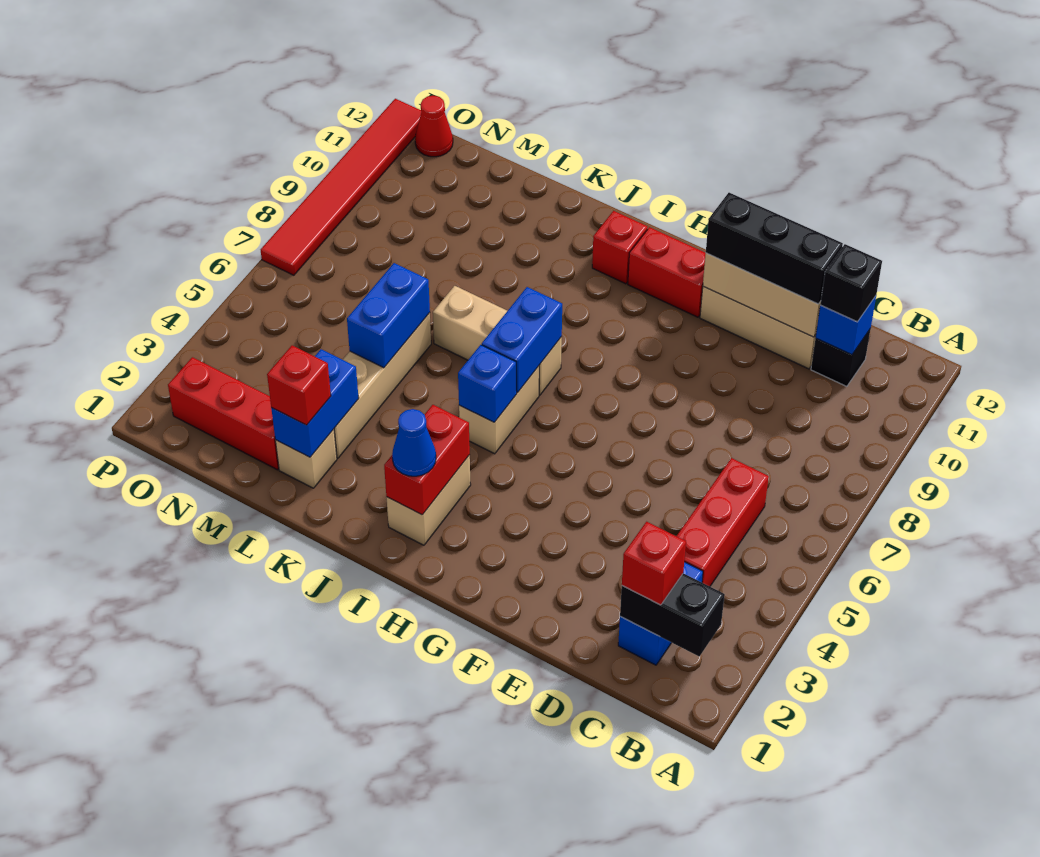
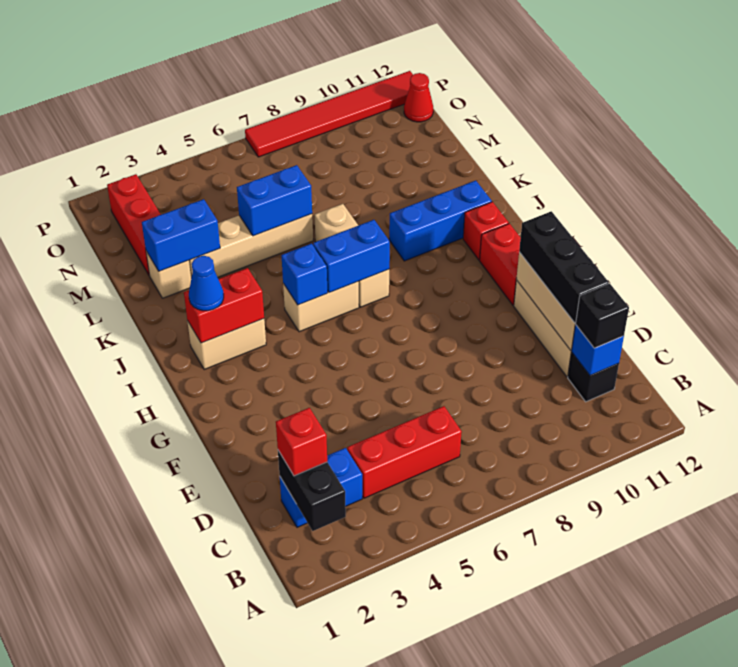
none -> blue 1x3 brick [389,180,492,261]
red 1x1 brick [267,345,331,425] -> none

